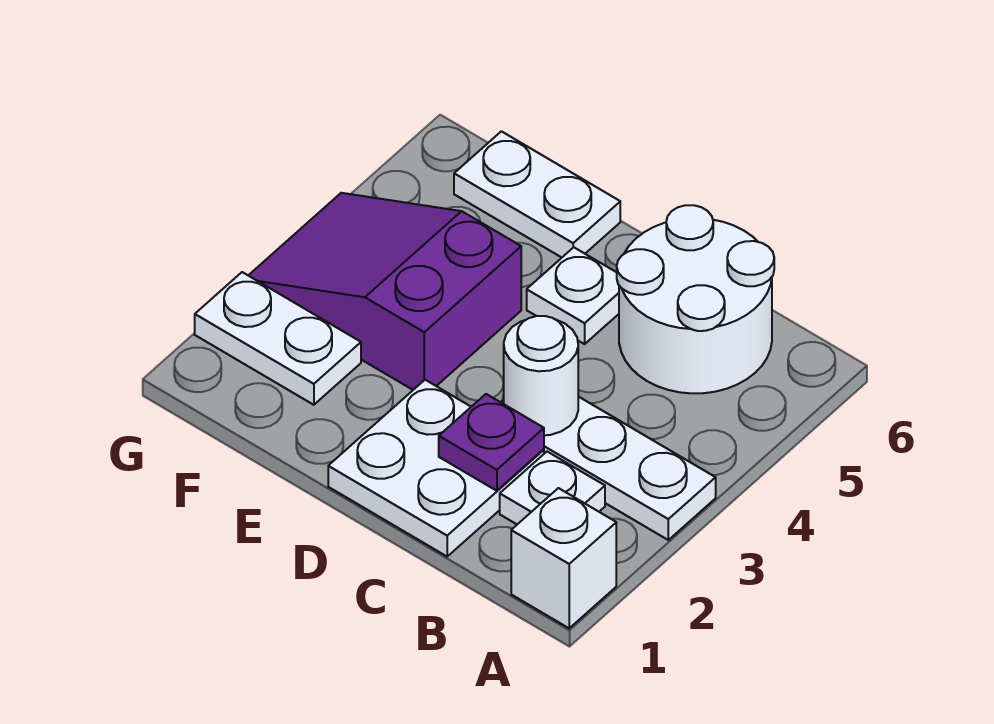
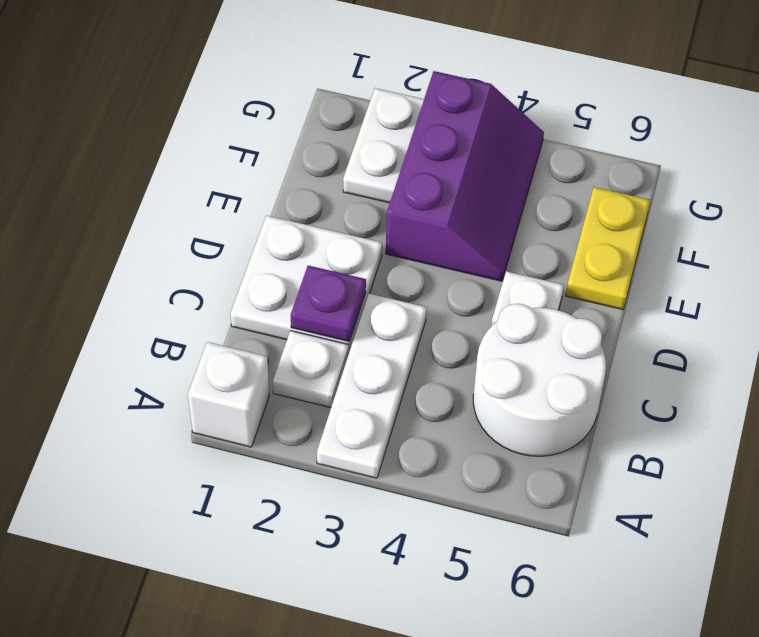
white 1x1 round brick [504,316,578,435] -> none
purple 2x3 slope [248,193,521,390] -> purple 2x3 slope turned to [386,71,544,281]
white 1x2 plate [454,131,620,257] -> yellow 1x2 plate [566,187,650,310]

